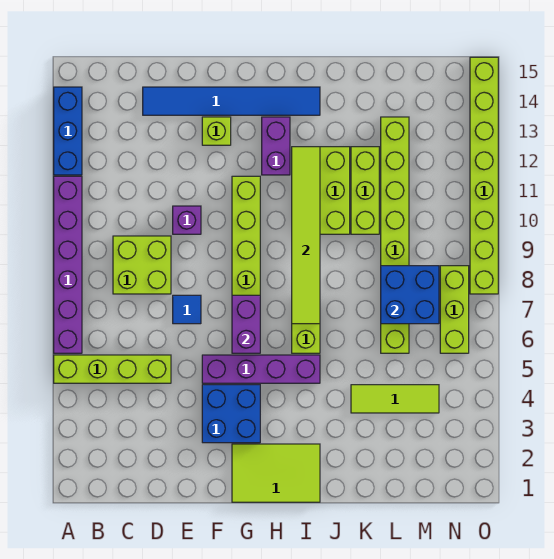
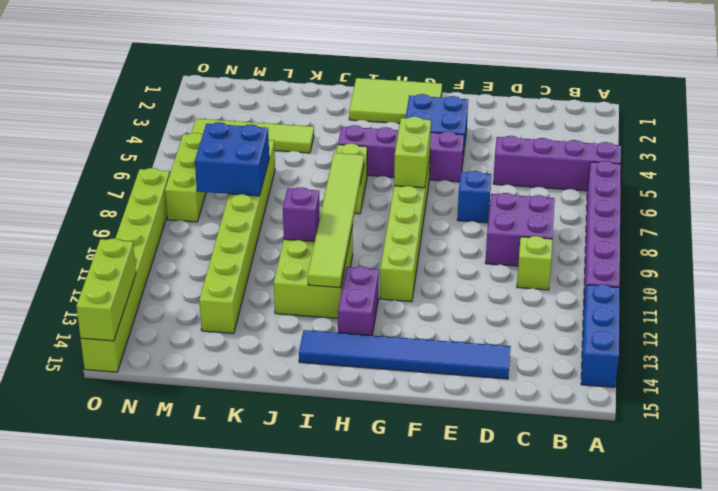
lime 1x4 brick [54,355,171,383] -> purple 1x4 brick [493,136,621,191]
lime 2x2 brick [113,236,171,294] -> purple 2x2 brick [485,193,555,266]
blue 1x1 tile [173,295,201,324] -> blue 1x1 brick [457,171,491,223]
purple 1x1 brick [173,206,201,234] -> purple 1x1 brick moved to [283,187,320,242]
lime 1x1 brick [202,117,231,145] -> lime 1x1 brick moved to [517,236,552,290]
purple 1x2 brick [232,295,260,353] -> lime 1x2 brick [394,117,431,188]
lime 1x3 tile [351,385,439,413] -> lime 1x4 tile [191,119,314,153]
lime 1x3 brick [351,147,379,234] -> lime 1x3 brick moved to [76,239,136,341]

